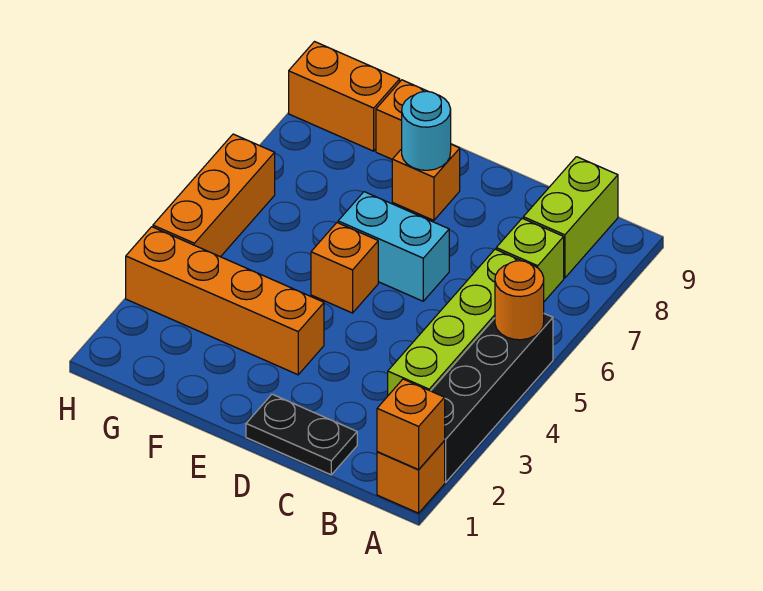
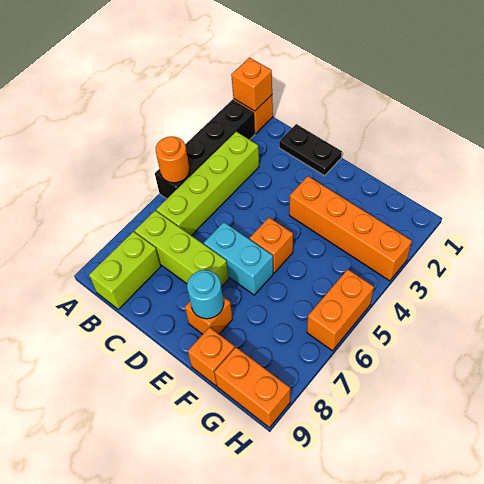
lime 1x1 brick [496,218,564,301] -> lime 1x3 brick [135,211,229,287]
orange 1x3 brick [153,134,275,257] -> orange 1x2 brick [307,269,374,351]

